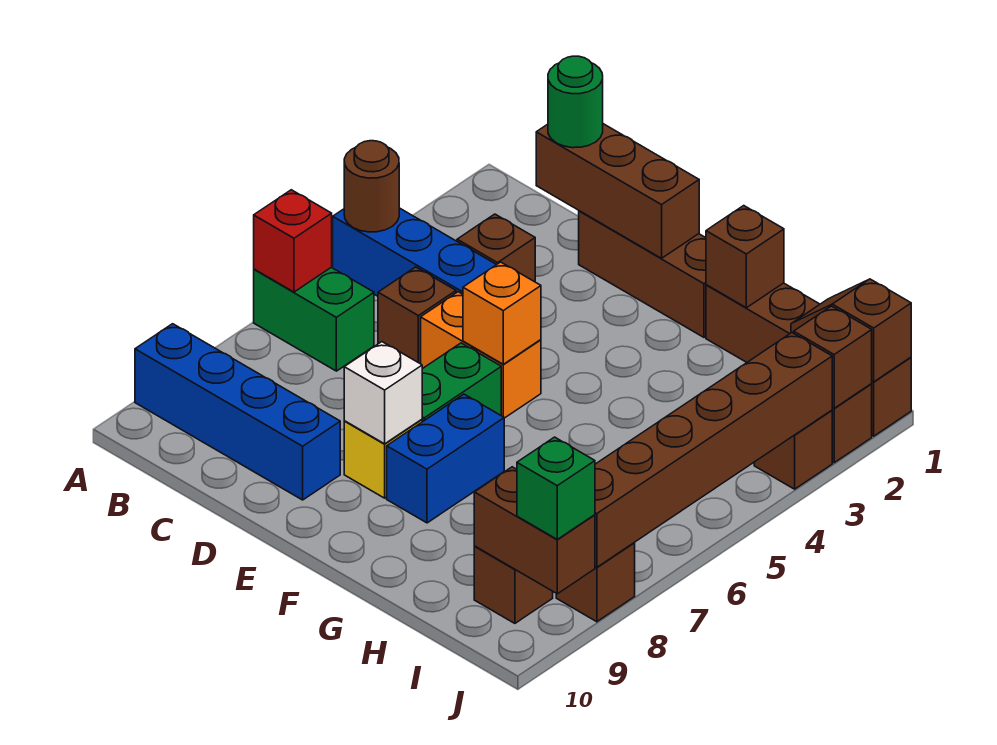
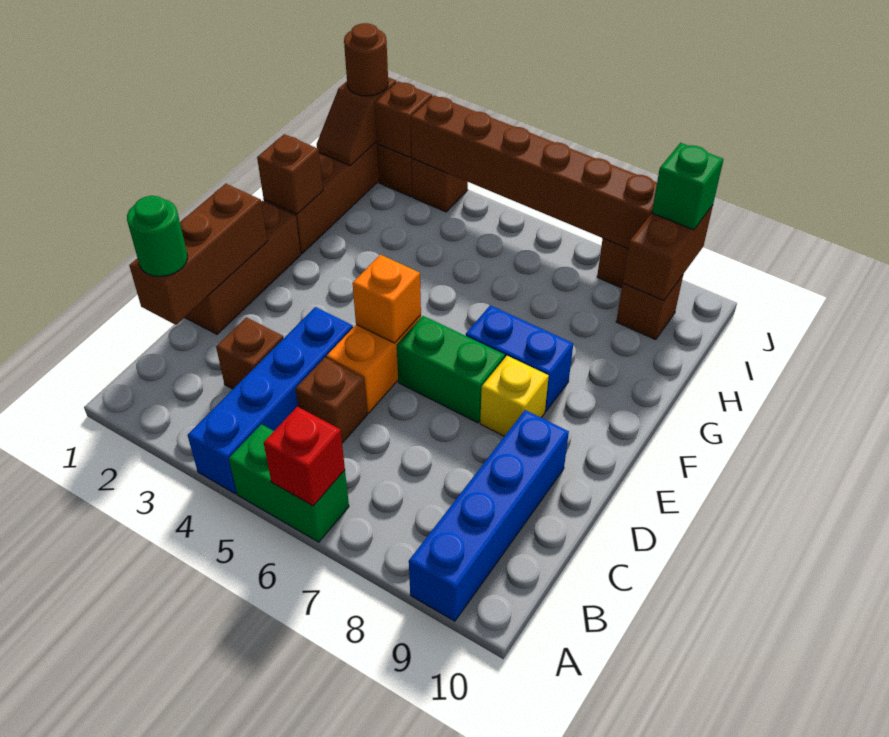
brown 1x1 round brick [344,141,399,232] -> brown 1x1 round brick moved to [344,23,388,96]
green 1x2 brick [254,267,374,371] -> green 1x2 brick turned to [229,424,349,542]
white 1x1 brick [344,342,422,444] -> none

